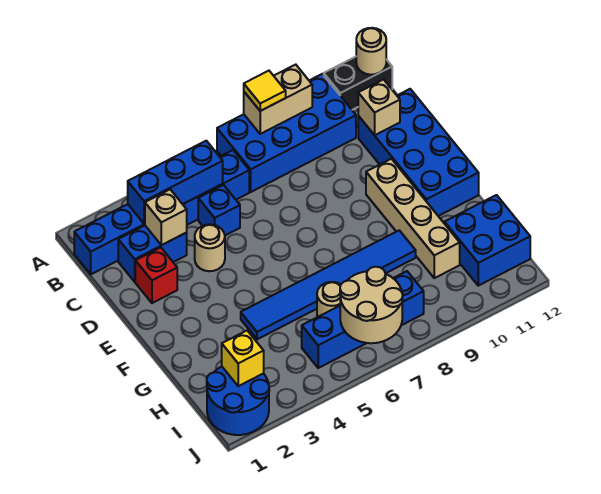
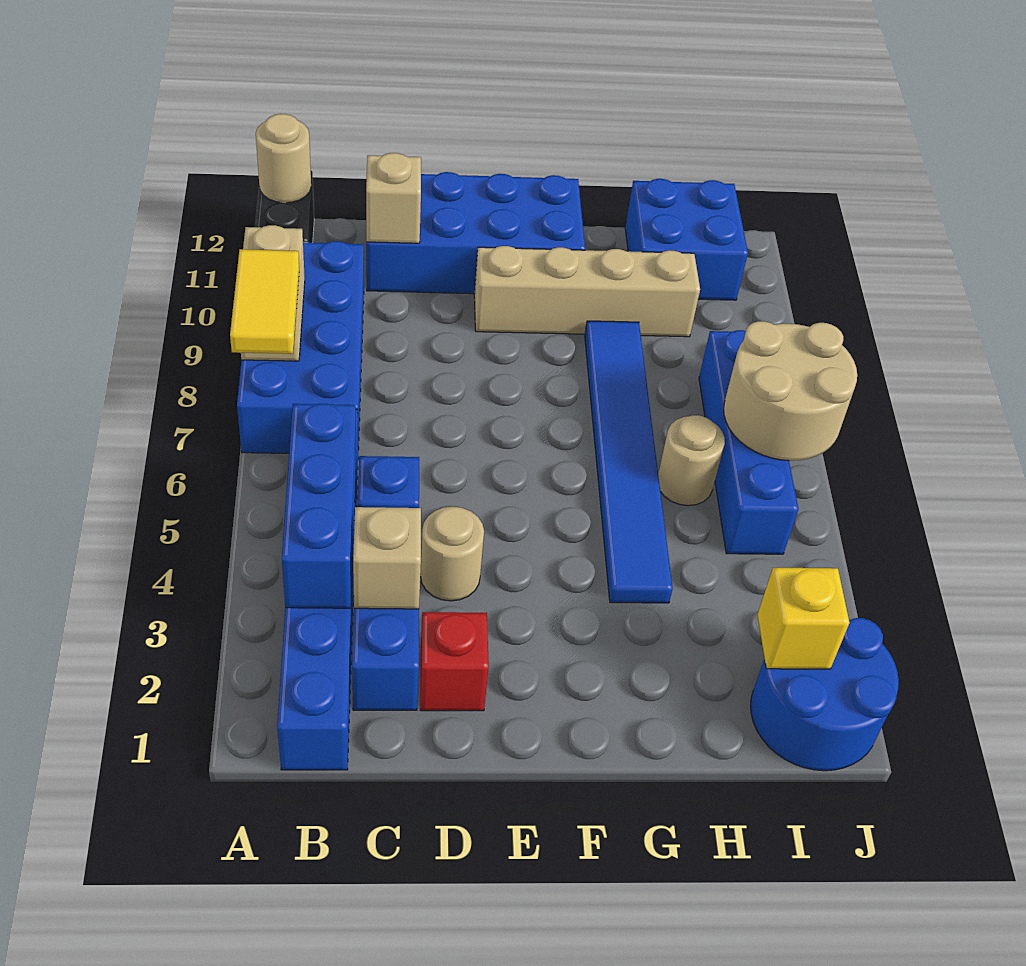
yellow 1x1 tile [244,71,286,111] -> yellow 1x2 tile [230,249,299,354]

